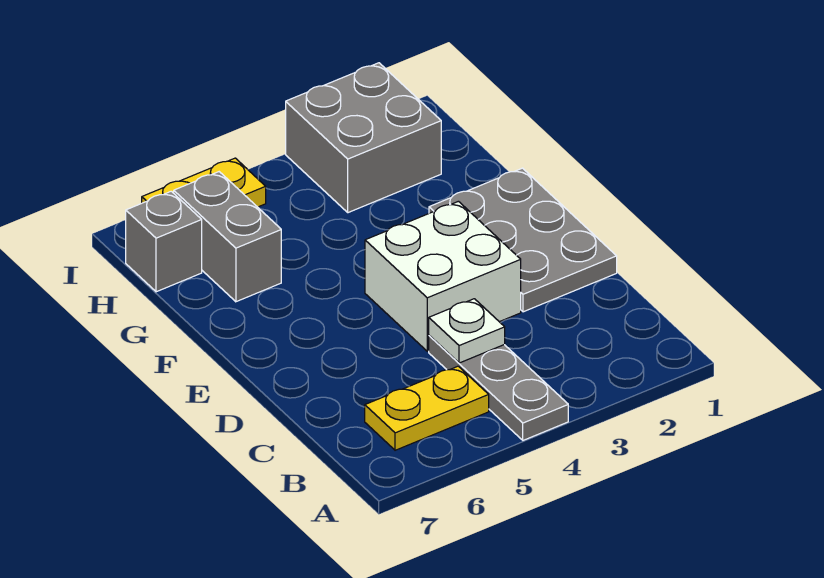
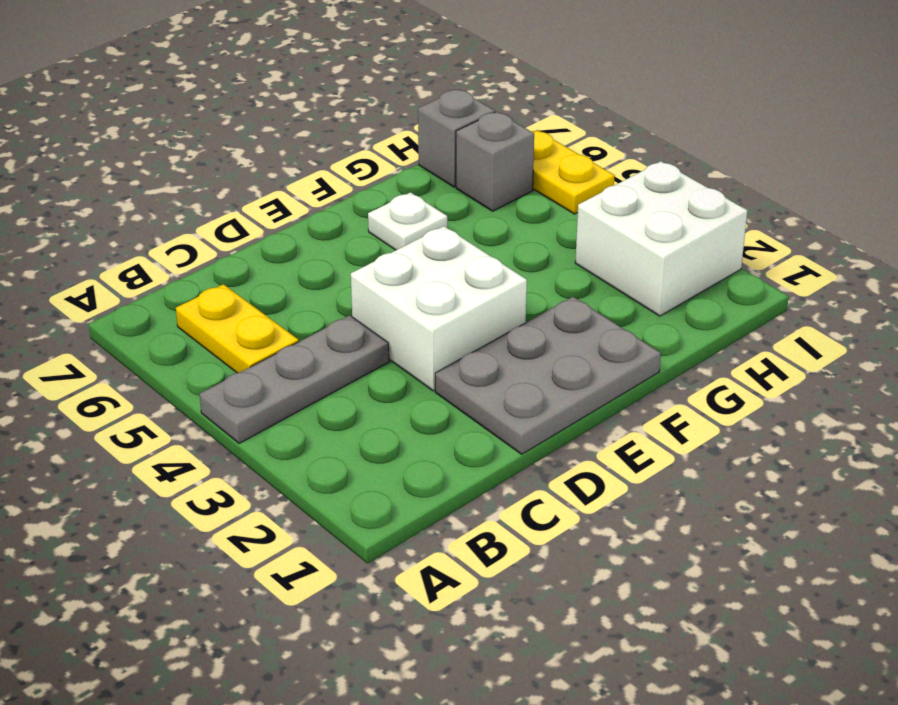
white 1x1 plate [429,299,505,363] -> white 1x1 plate moved to [368,192,447,250]
grey 1x2 brick [174,172,281,302] -> grey 1x1 brick [456,112,534,211]
grey 2x2 brick [286,63,441,213] -> white 2x2 brick [575,161,747,316]

